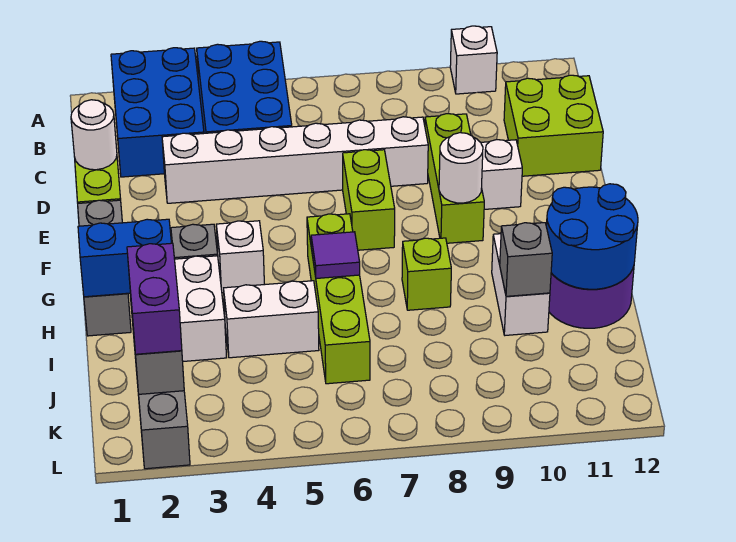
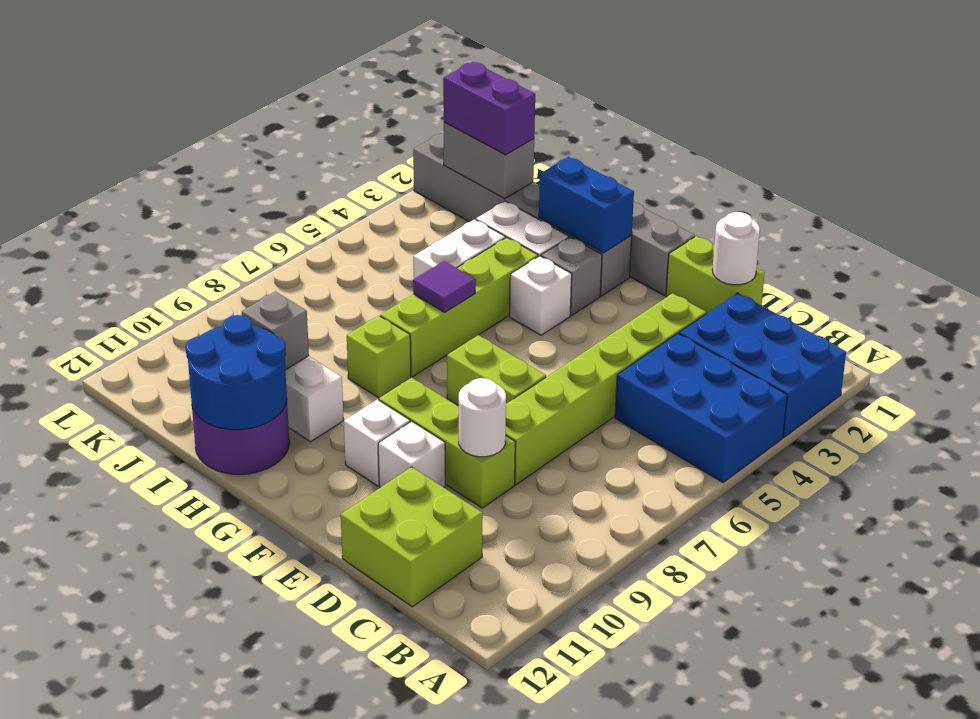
white 1x1 brick [450,26,497,94] -> white 1x1 brick moved to [344,400,410,486]
white 1x6 brick [162,117,428,203] -> lime 1x6 brick [506,293,706,485]
white 1x1 round brick [439,133,483,203] -> white 1x1 round brick moved to [459,378,506,457]
lime 1x4 brick [307,214,370,384] -> lime 1x4 brick turned to [380,238,538,377]
blue 1x2 brick [78,219,171,297] -> blue 1x2 brick turned to [539,157,634,253]

